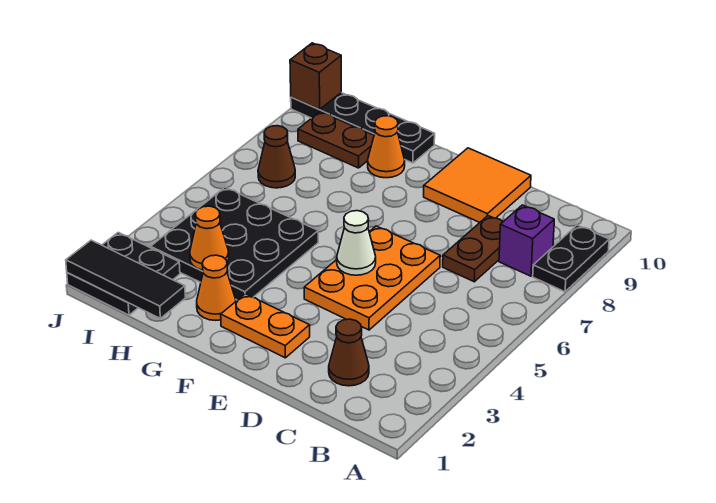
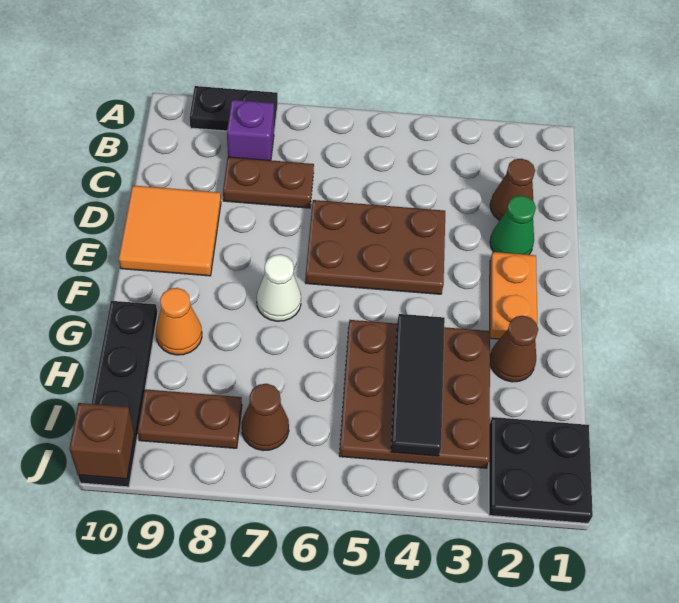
none -> green 1x1 cone [490,196,536,255]
orange 2x3 plate [304,226,440,330] -> brown 2x3 plate [305,200,445,294]
white 1x1 cone [337,211,376,275] -> white 1x1 cone moved to [257,254,301,321]
orange 1x1 cone [197,255,236,320] -> brown 1x1 cone [490,316,538,382]
black 3x3 plate [151,187,318,300] -> brown 3x3 plate [339,320,490,468]
black 1x3 tile [66,240,185,318] -> black 1x3 tile moved to [391,314,445,456]
orange 1x1 cone [190,206,229,270] -> none
brown 1x2 plate [298,112,374,168] -> brown 1x2 plate turned to [138,389,242,448]

